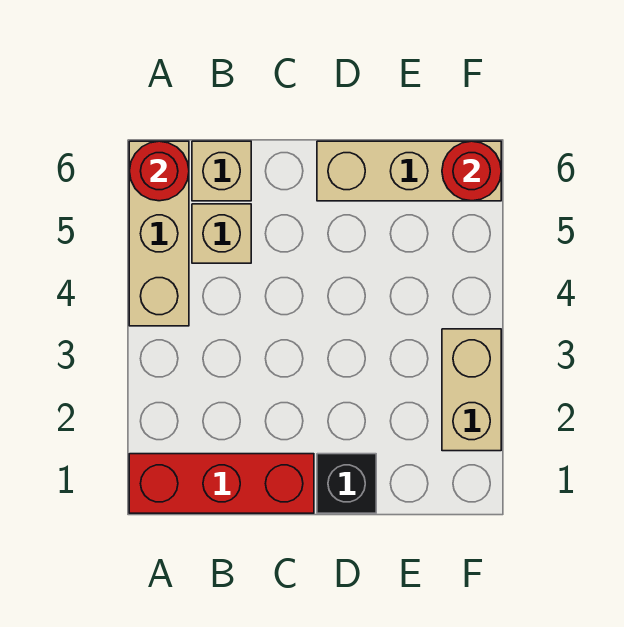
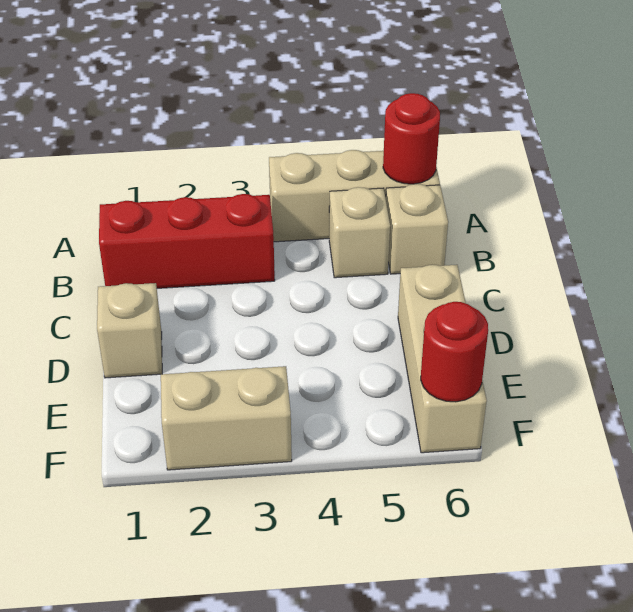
red 1x3 brick [129,454,314,513] -> red 1x3 brick turned to [99,194,275,288]
black 1x1 brick [317,454,376,513] -> tan 1x1 brick [97,283,162,378]

